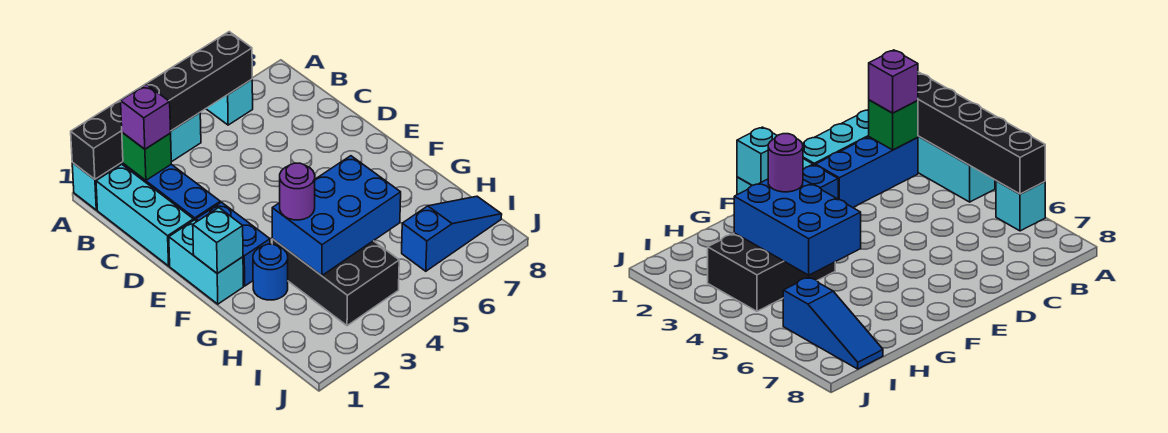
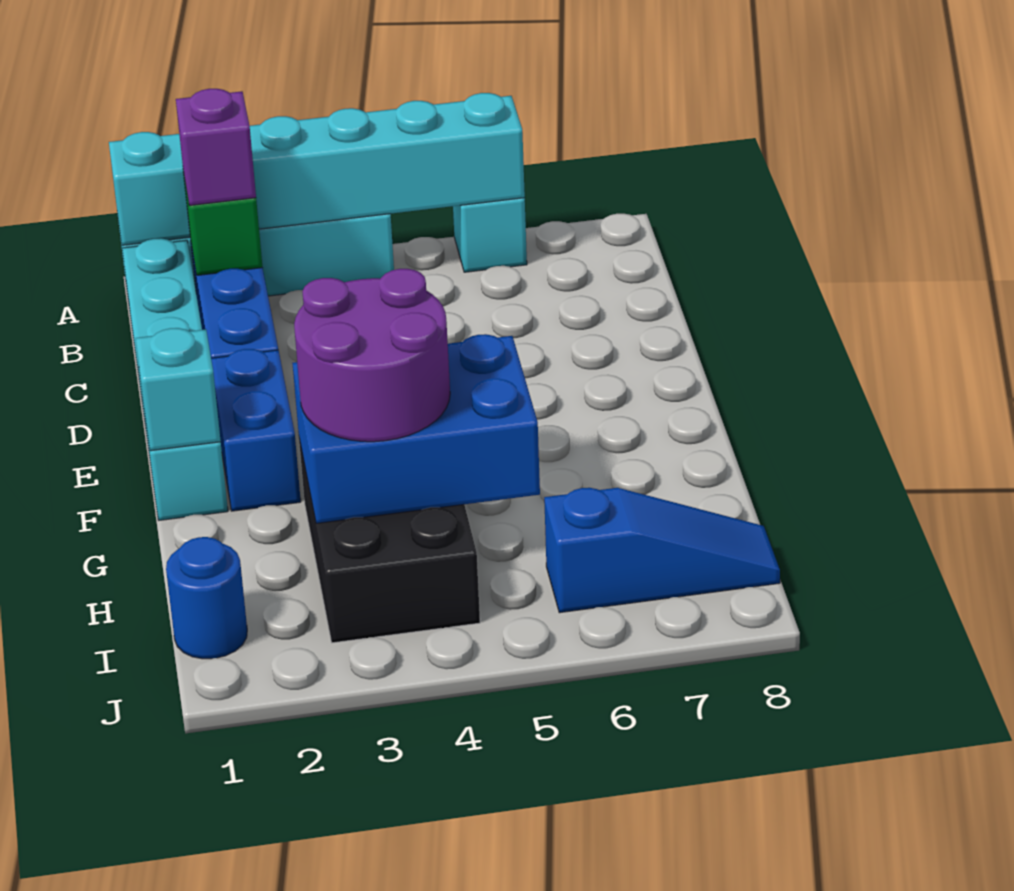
black 1x6 brick [71,32,252,179] -> cyan 1x6 brick [109,93,525,245]
blue 1x1 round brick [253,244,288,300] -> blue 1x1 round brick moved to [166,537,247,659]
purple 1x1 round brick [280,163,315,220] -> purple 2x2 round brick [294,269,450,442]

